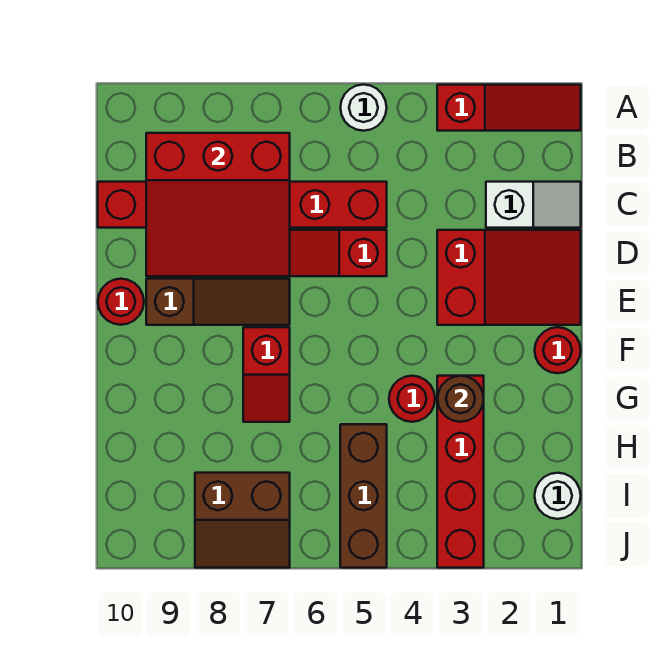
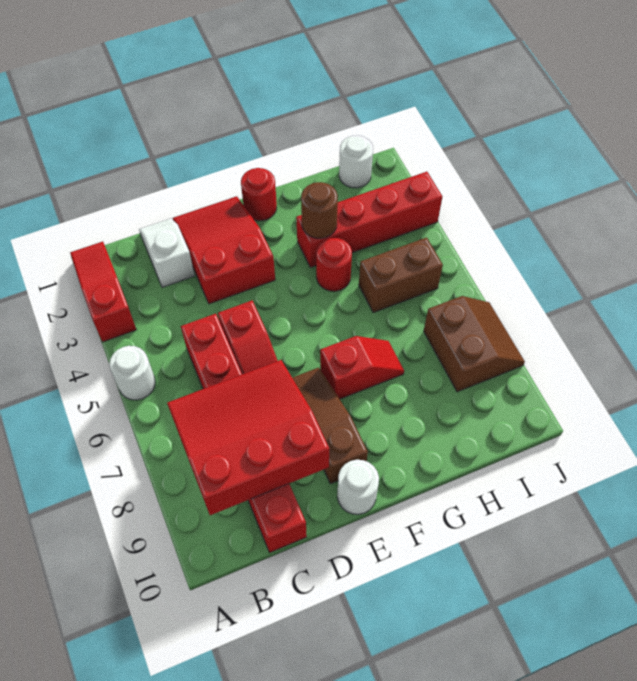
red 3x3 slope [146,133,290,276] -> red 3x3 slope turned to [167,360,329,515]
red 1x1 round brick [98,279,144,325] -> white 1x1 round brick [337,460,379,514]
brown 1x3 brick [340,424,387,568] -> brown 1x2 brick [359,237,443,312]

